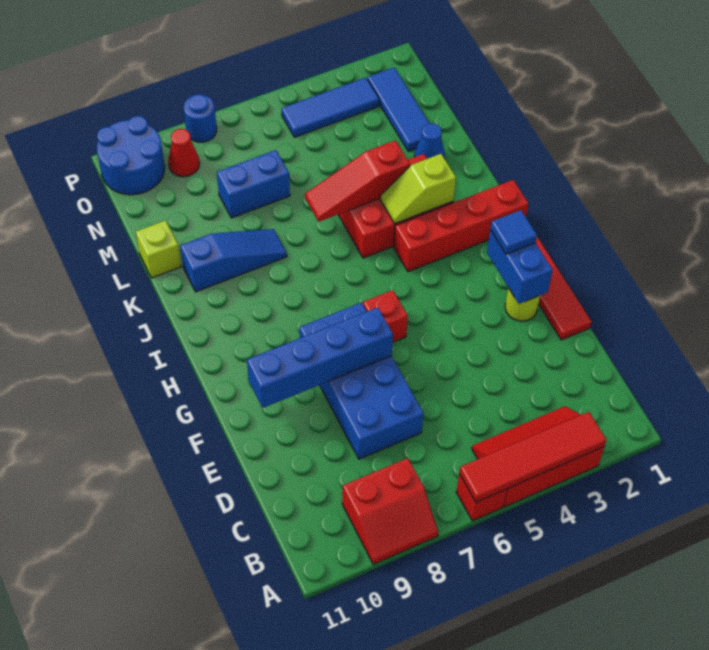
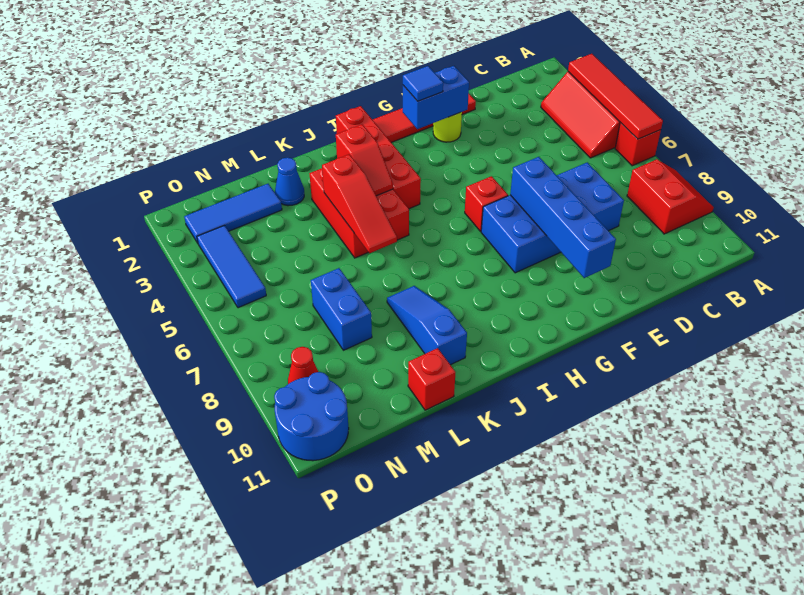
lime 1x2 slope [380,154,456,224] -> red 1x2 slope [336,124,393,196]
lime 1x1 brick [136,220,181,278] -> red 1x1 brick [408,348,455,410]
blue 1x1 round brick [184,94,217,142] -> none

